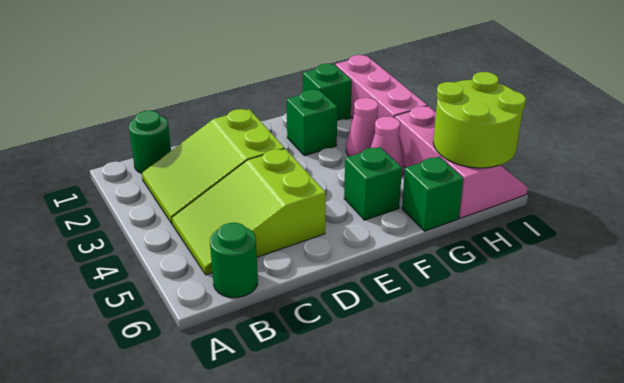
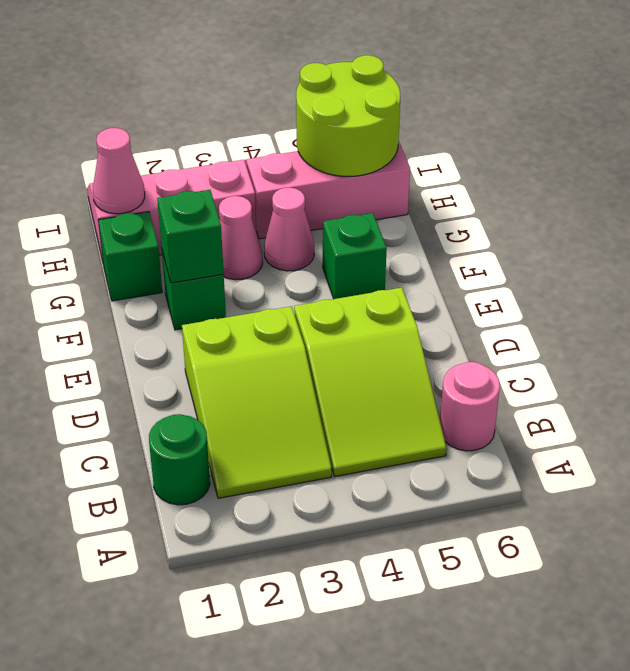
green 1x1 round brick [210,223,258,298] -> pink 1x1 round brick [440,362,500,451]
green 1x1 brick [402,157,464,231] -> green 1x1 brick moved to [157,190,224,283]
none -> pink 1x1 cone [93,128,145,214]

